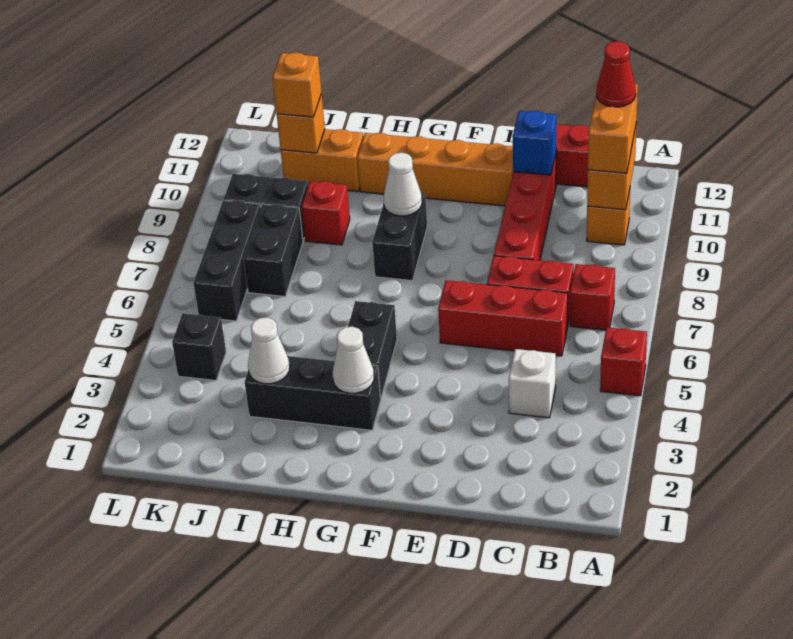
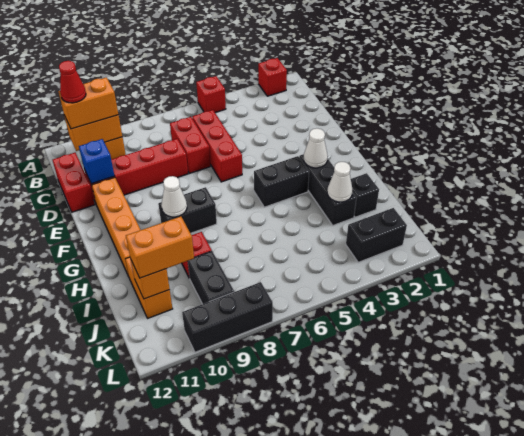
red 1x1 brick [570,264,615,330] -> red 1x1 brick moved to [258,58,287,96]
white 1x1 brick [508,349,556,418] -> none
black 1x2 brick [244,204,303,297] -> black 1x2 brick moved to [346,208,407,262]
orange 1x1 brick [273,52,322,117] -> orange 1x2 brick [126,216,194,278]
black 1x1 brick [172,313,226,381] -> black 1x1 brick moved to [351,173,379,217]
black 1x3 brick [194,200,261,321] -> black 1x3 brick moved to [182,282,273,352]

